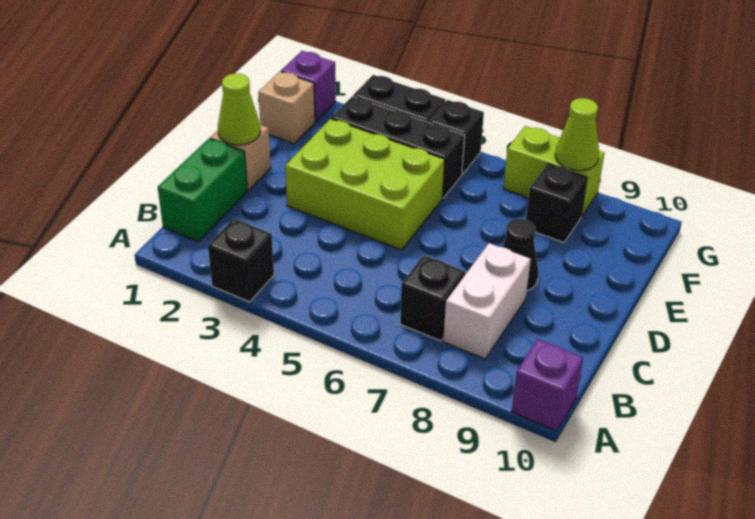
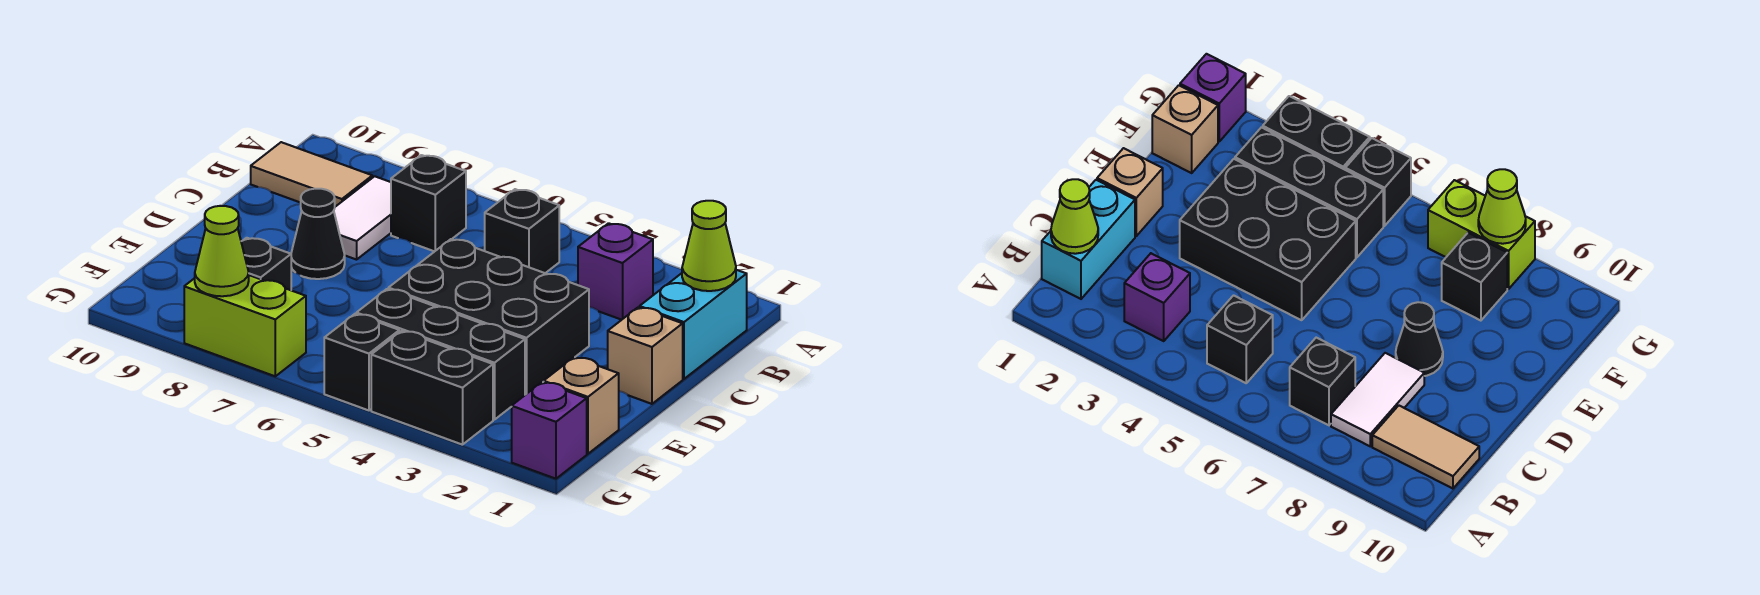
black 1x1 brick [208,219,274,302] -> black 1x1 brick moved to [485,189,559,273]
purple 1x1 brick [512,339,583,431] -> purple 1x1 brick moved to [578,223,653,320]
green 1x2 brick [158,139,247,242] -> cyan 1x2 brick [640,270,747,379]
white 1x2 brick [443,243,531,359] -> white 1x2 tile [334,176,391,260]
none -> tan 1x2 tile [251,142,372,207]
lime 1x1 cone [218,74,260,145] -> lime 1x1 cone moved to [682,201,736,291]
lime 2x3 brick [285,119,445,250] -> black 2x3 brick [388,239,589,395]

